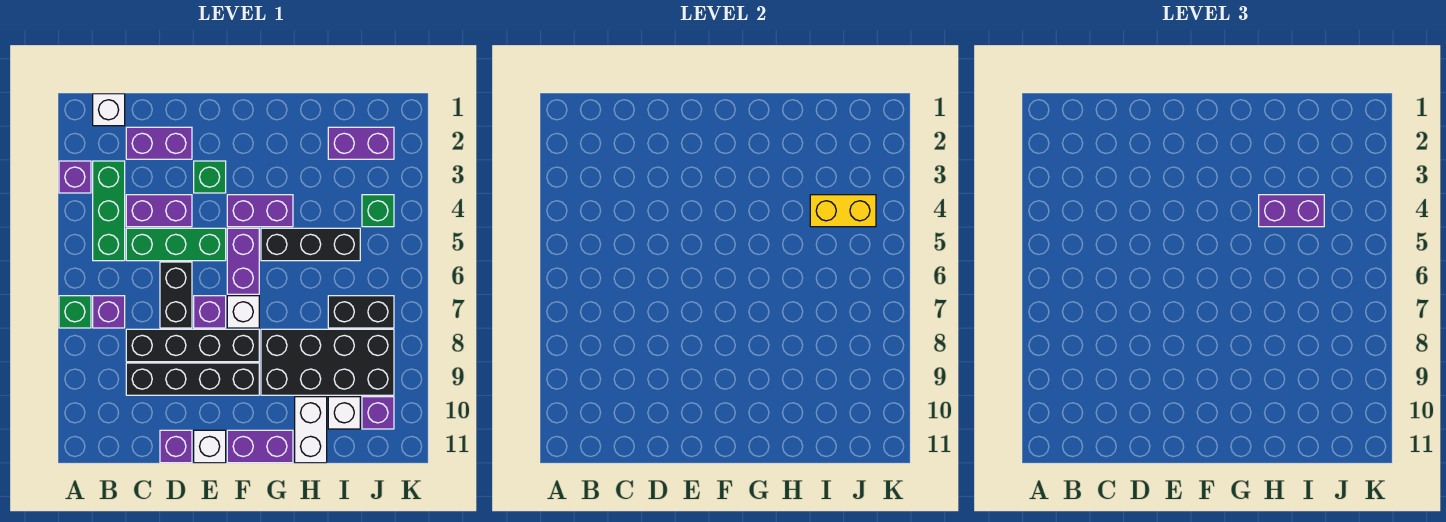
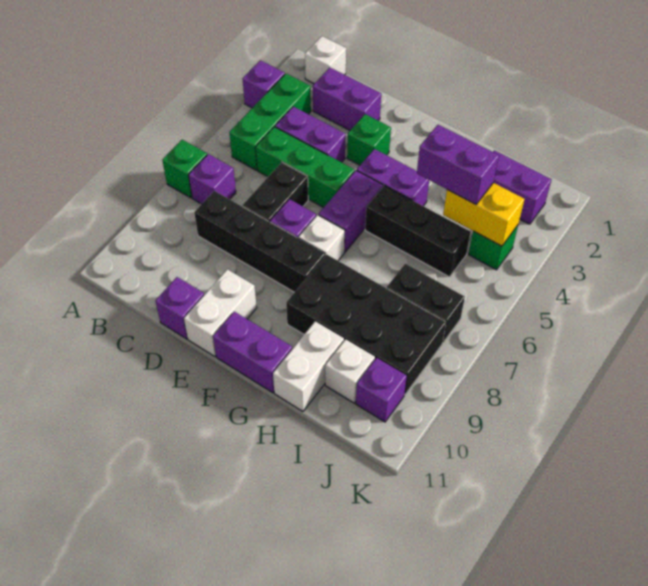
black 1x4 brick [126,363,259,395] -> none
white 1x1 brick [194,430,226,463] -> white 1x2 brick [184,269,257,357]

